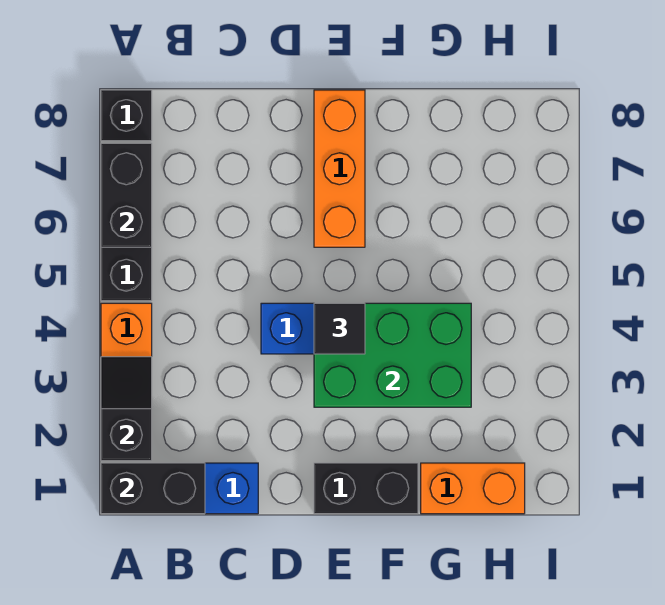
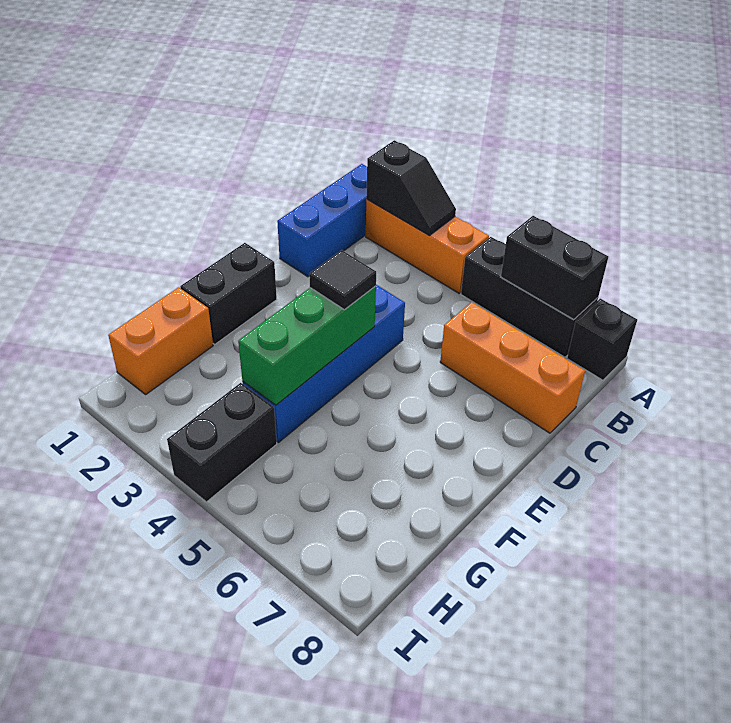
black 1x2 brick [101,463,205,514] -> black 1x2 brick moved to [167,383,277,502]
green 2x3 brick [314,303,471,407] -> green 1x3 brick [238,286,376,405]
orange 1x3 brick [314,90,365,247] -> orange 1x3 brick moved to [440,302,585,433]

